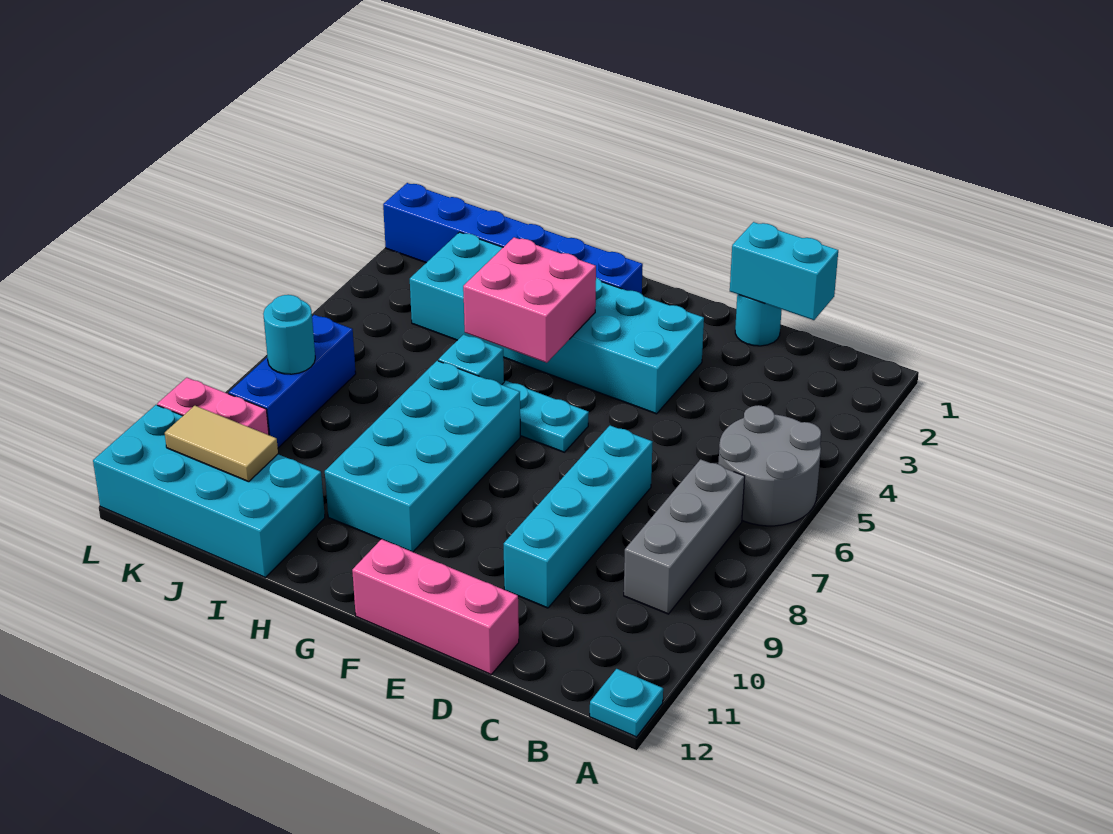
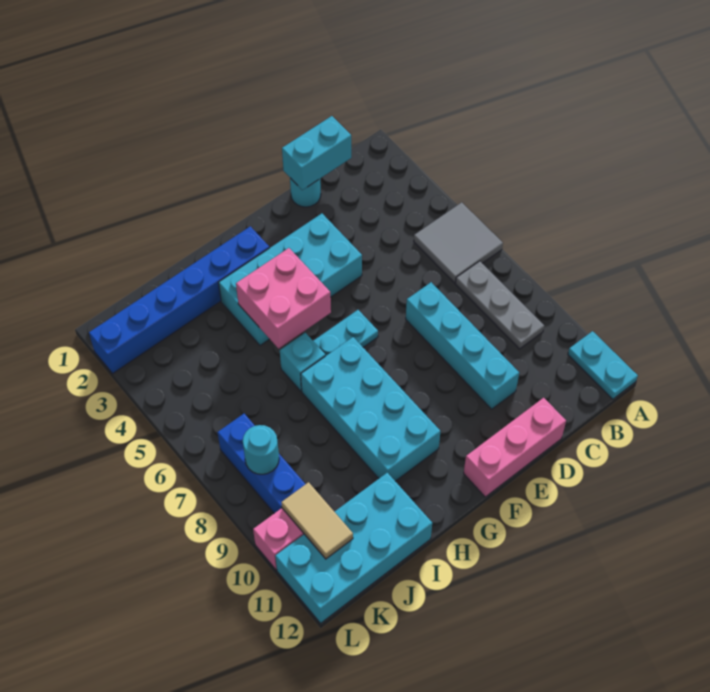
grey 2x2 round brick [718,405,821,526] -> grey 2x2 tile [414,202,503,283]
cyan 1x1 plate [590,669,663,737] -> cyan 1x2 plate [568,331,638,399]
grey 1x3 brick [624,459,745,614] -> grey 1x3 plate [456,261,544,349]
cyan 2x6 brick [410,232,704,414] -> cyan 2x4 brick [219,214,362,345]
tan 1x2 tile [165,406,278,482] -> tan 1x2 tile turned to [281,482,353,559]

